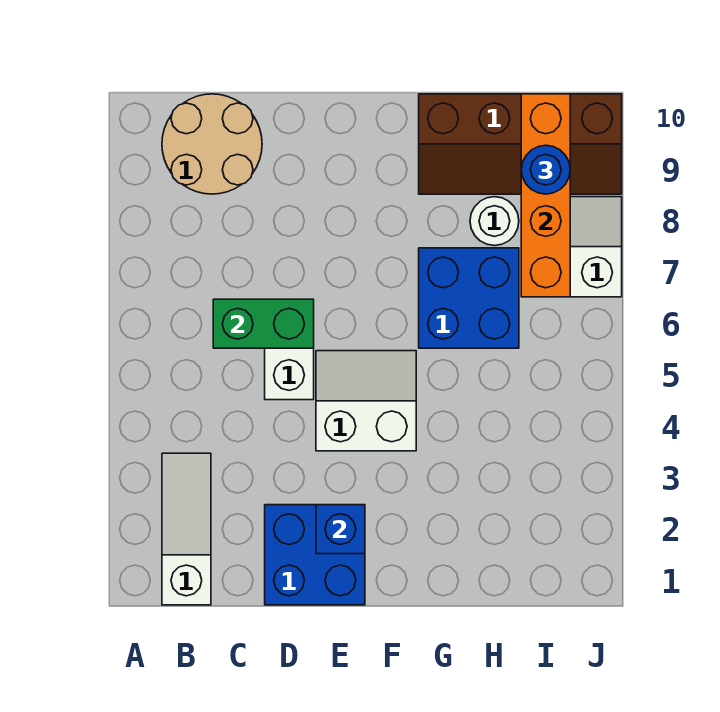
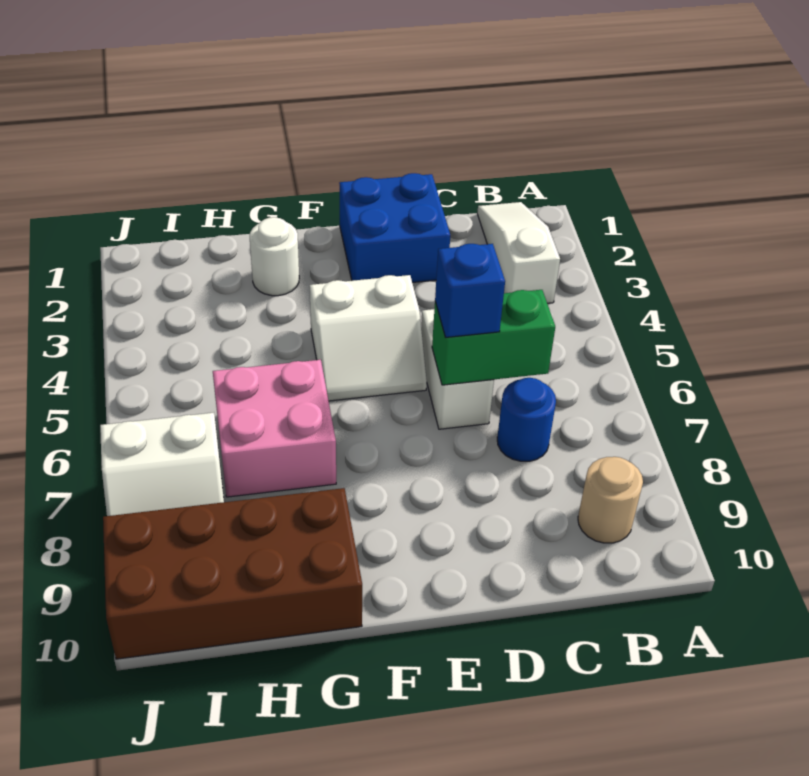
white 1x3 slope [162,453,211,605] -> white 1x3 slope turned to [477,202,560,303]
tan 2x2 round brick [162,94,262,194] -> tan 1x1 round brick [578,457,643,543]
blue 1x1 brick [316,505,365,554] -> blue 1x1 brick moved to [435,244,505,338]
blue 2x2 brick [419,248,519,348] -> pink 2x2 brick [213,360,336,497]
brown 2x4 slope [419,94,622,194] -> brown 2x4 brick [103,488,362,659]
white 1x1 round brick [470,197,519,246] -> white 1x1 round brick moved to [250,217,299,296]
orange 1x4 brick [521,94,570,297] -> none
blue 1x1 round brick [521,145,570,194] -> blue 1x1 round brick moved to [497,378,556,461]

